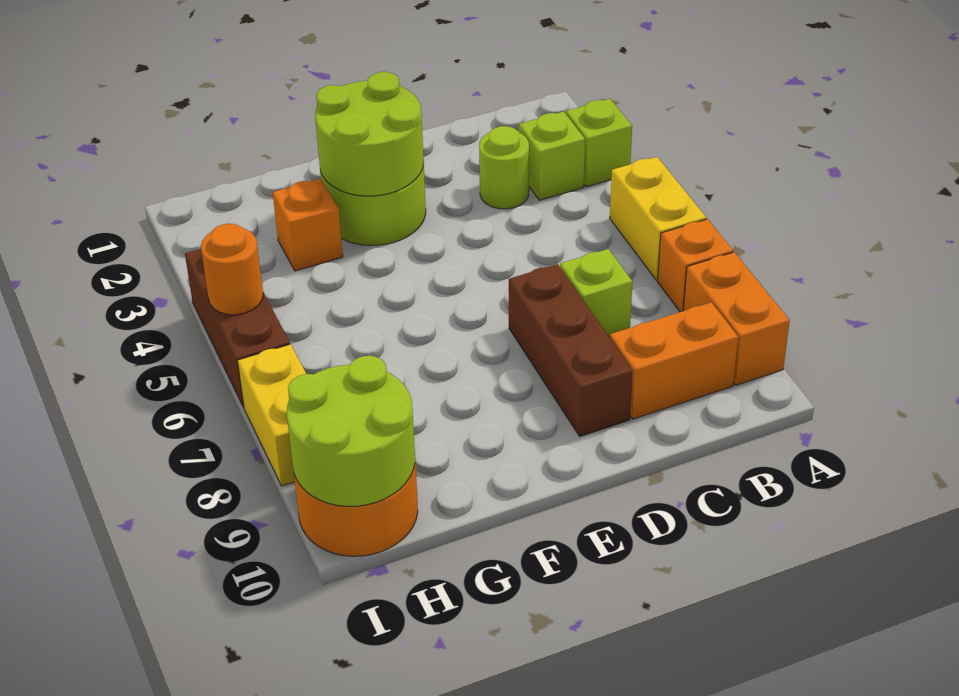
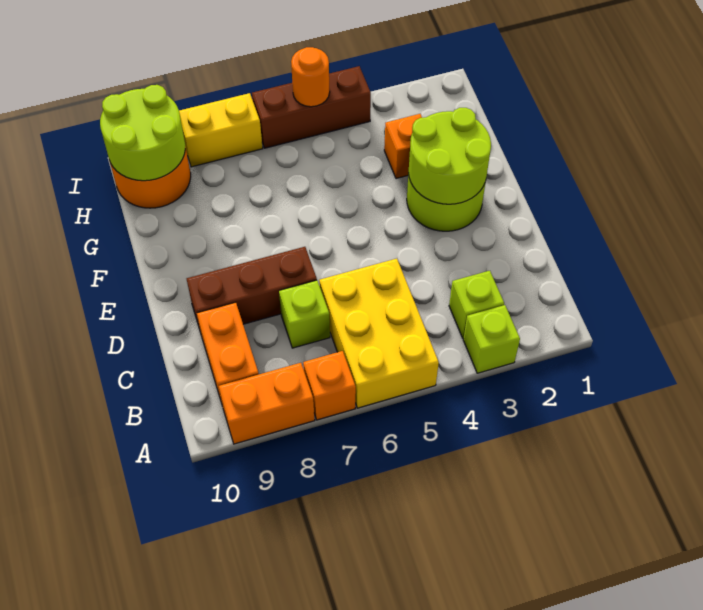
yellow 1x2 brick [610,157,706,280] -> yellow 2x3 brick [319,259,439,408]
lime 1x1 round brick [479,126,529,209] -> none

